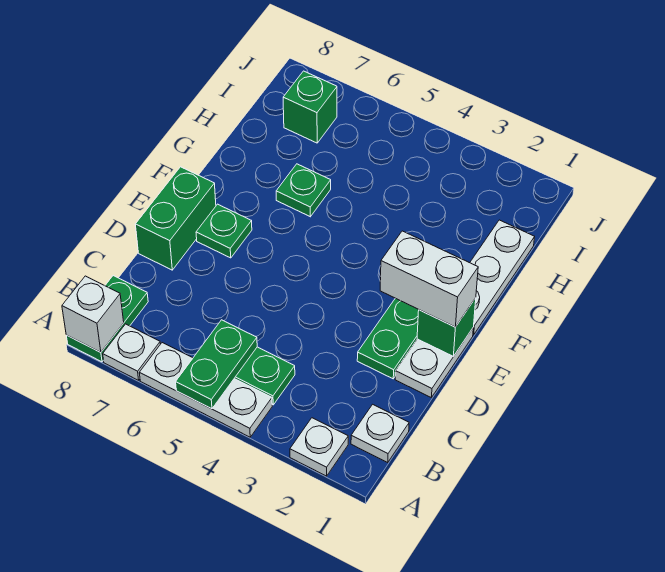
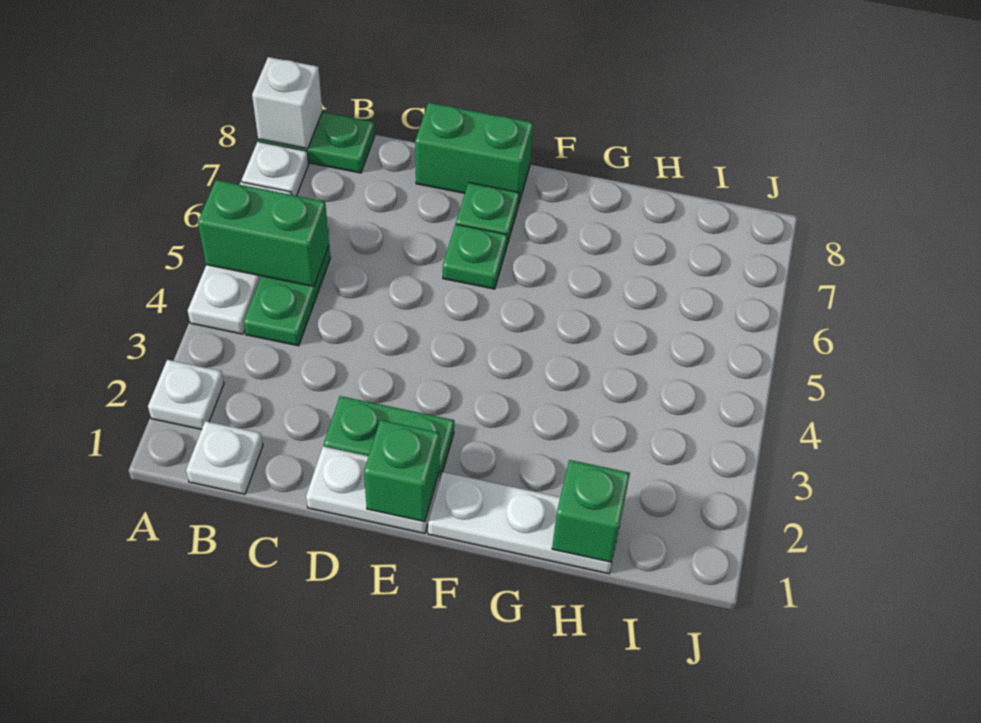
green 1x2 plate [176,320,257,409] -> green 1x2 brick [198,180,329,287]
white 1x2 brick [380,231,478,327] -> none
green 1x1 plate [276,164,331,217] -> green 1x1 plate moved to [443,224,507,289]
green 1x1 brick [283,71,337,143] -> green 1x1 brick moved to [552,460,630,563]

